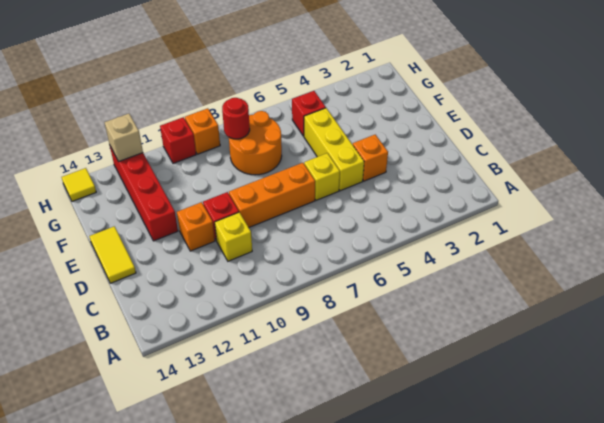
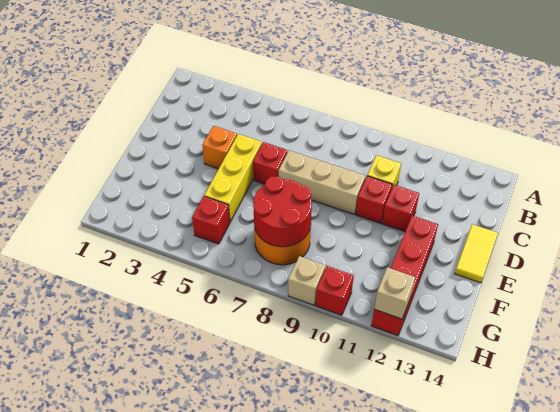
yellow 1x1 brick [304,153,340,200] -> red 1x1 brick [253,142,287,184]
orange 1x3 brick [229,163,315,227] -> tan 1x3 brick [279,151,366,214]
orange 1x1 brick [177,202,215,251] -> red 1x1 brick [382,185,419,231]
red 1x1 round brick [222,98,250,139] -> red 2x2 round brick [253,176,312,247]
orange 1x1 brick [185,108,220,154] -> tan 1x1 brick [288,256,326,305]
yellow 1x1 tile [62,168,96,201] -> none

